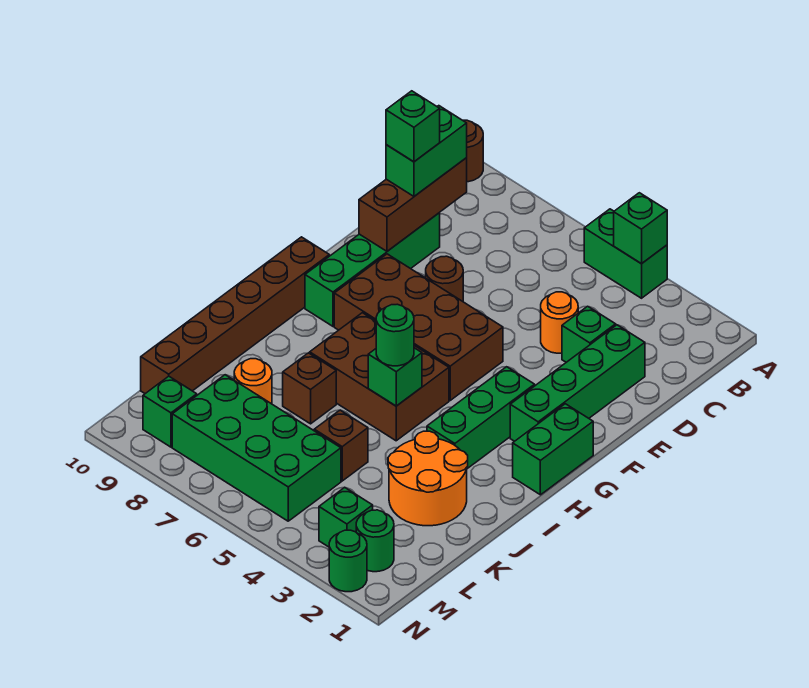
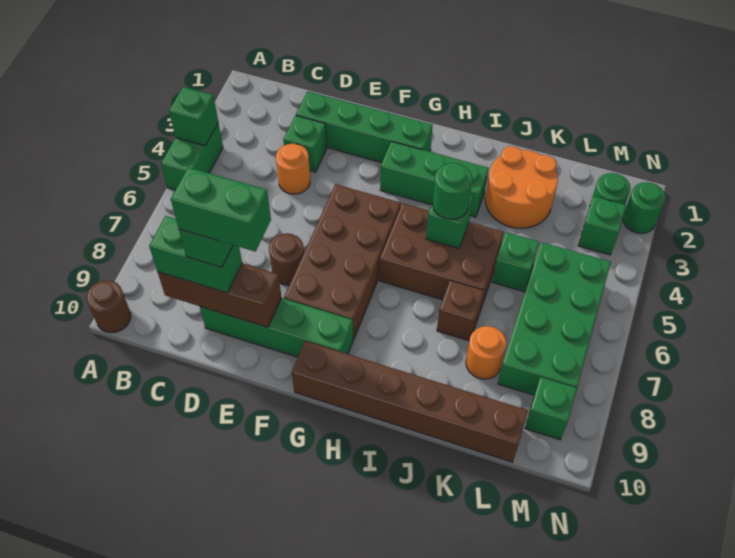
green 1x2 brick [513,404,593,495] -> green 1x2 brick moved to [171,167,271,252]
brown 2x3 brick [310,313,449,441] -> brown 2x3 brick turned to [379,203,504,311]
brown 1x1 brick [314,410,368,481] -> green 1x1 brick [492,232,539,292]

